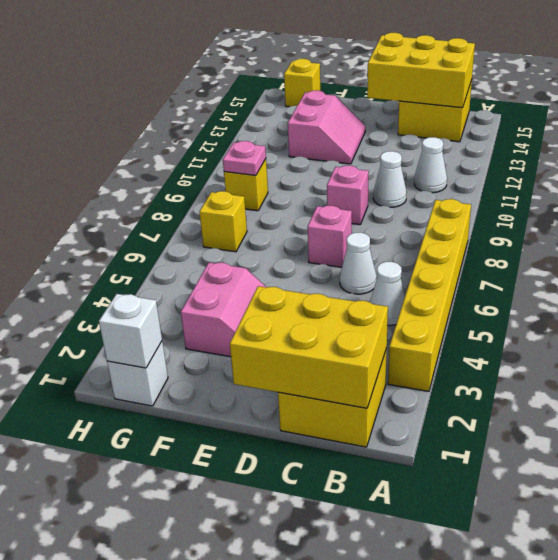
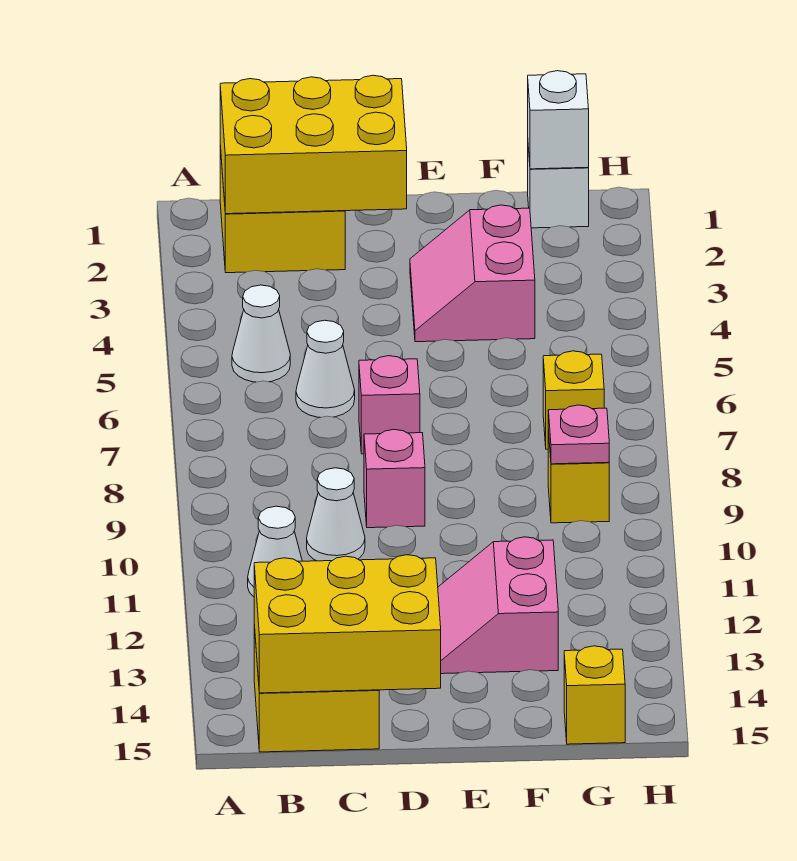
yellow 1x6 brick [388,199,471,391] -> none

